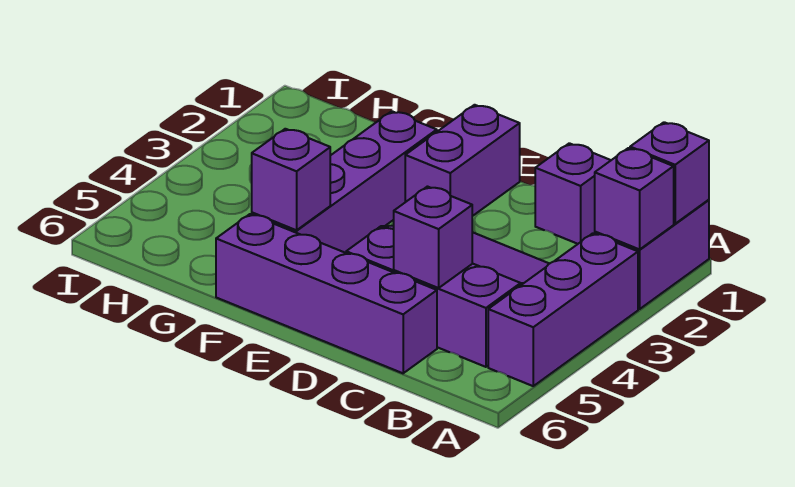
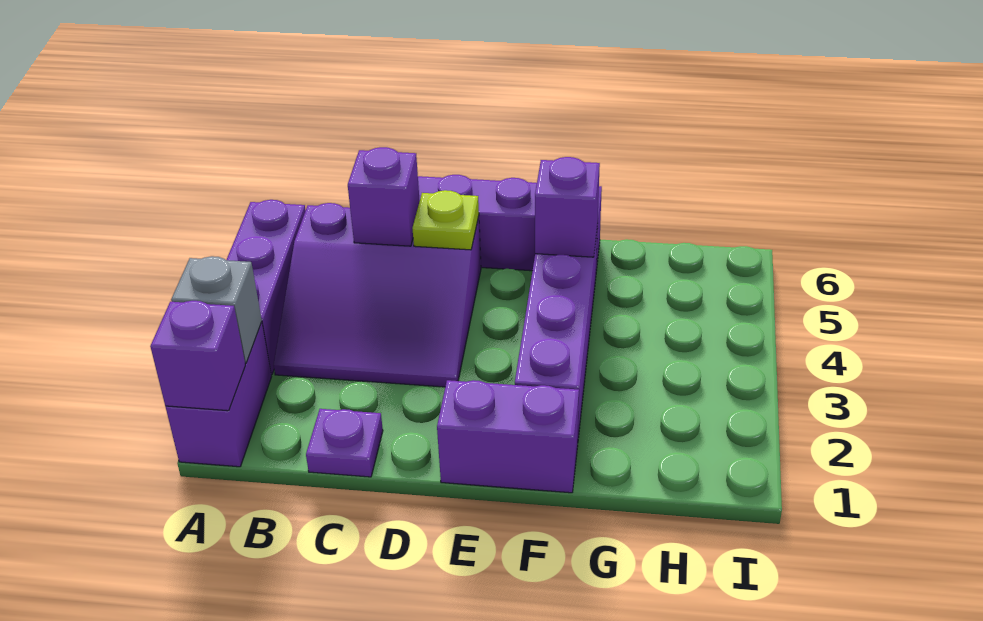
purple 1x1 brick [595,148,674,249] -> grey 1x1 brick [171,256,262,363]
purple 1x1 brick [535,143,611,244] -> purple 1x1 plate [306,409,383,477]
none -> lime 1x1 plate [412,190,479,250]
purple 1x2 brick [405,105,520,216] -> purple 1x2 brick turned to [437,380,579,493]

